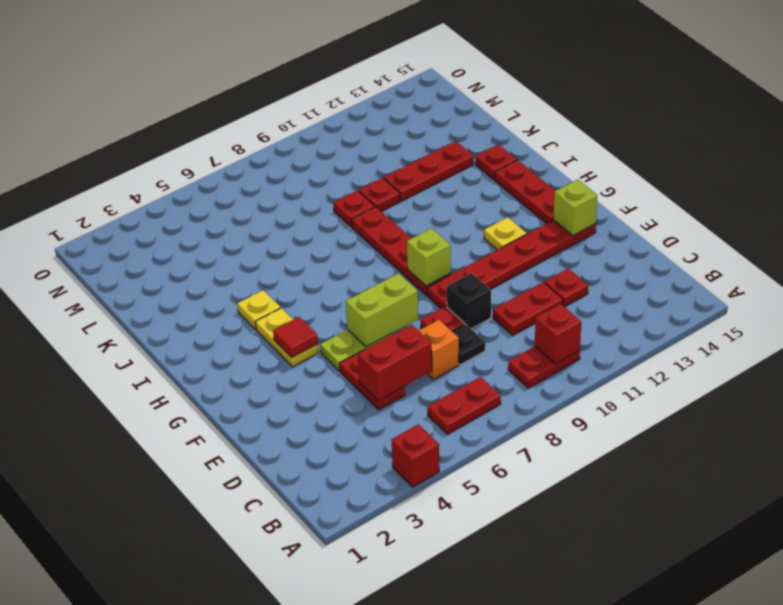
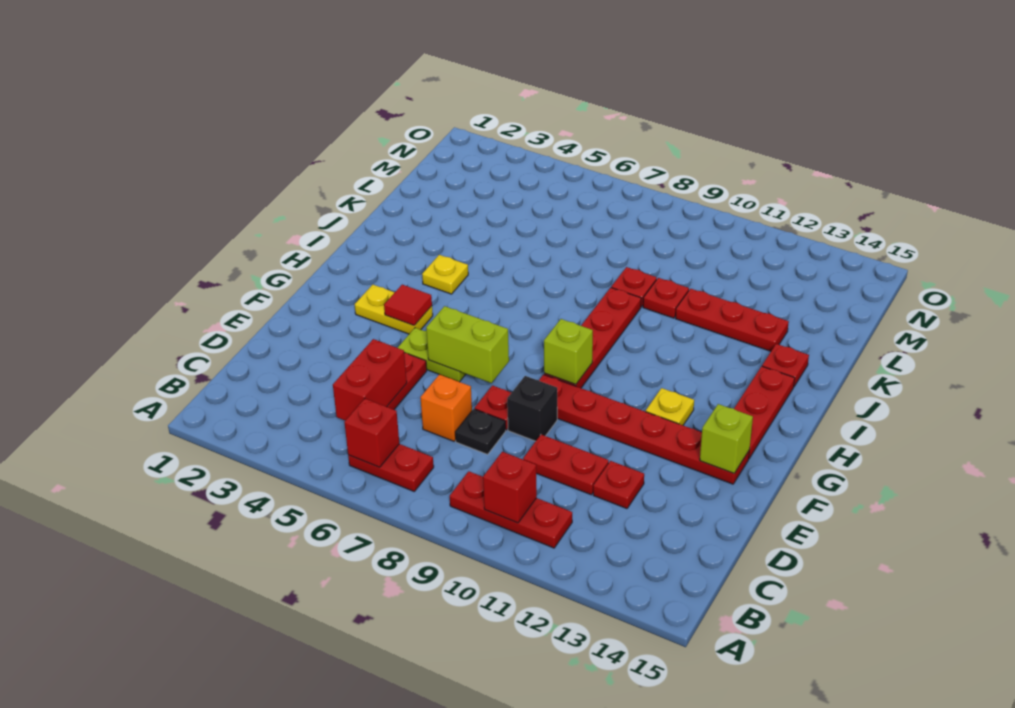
red 1x1 brick [391,424,439,487] -> red 1x1 brick moved to [344,399,399,467]
red 1x2 plate [508,346,580,388] -> red 1x3 plate [450,471,572,548]
red 1x2 brick [358,325,432,401] -> red 1x2 brick turned to [333,339,407,421]
yellow 1x2 plate [255,308,319,367] -> yellow 1x2 plate turned to [355,285,433,334]

